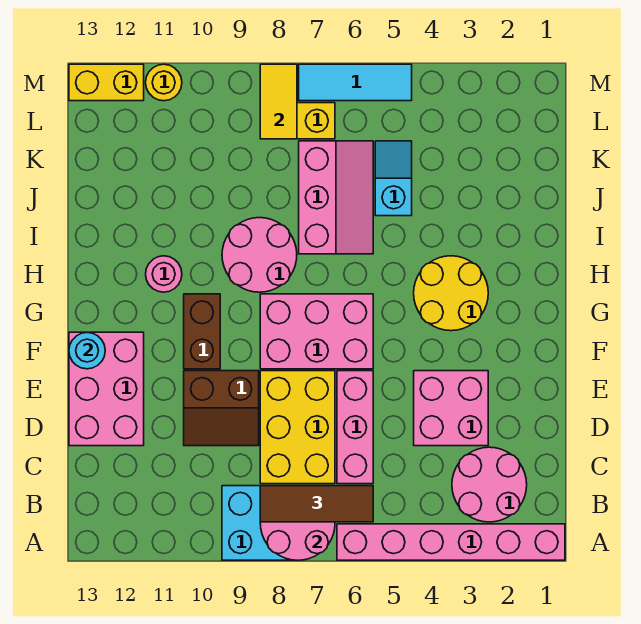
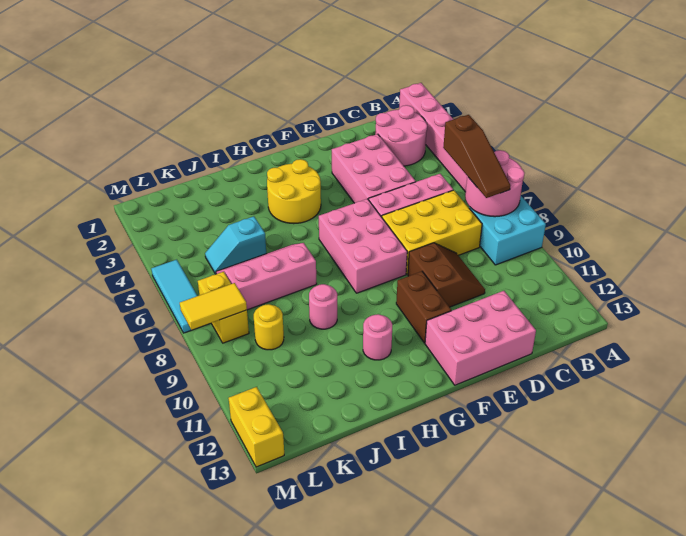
brown 1x3 tile [260,486,373,522] -> brown 1x3 slope [443,115,510,198]
pink 2x2 brick [414,371,488,446] -> pink 2x3 brick [332,134,416,203]
brown 1x2 brick [184,294,220,369] -> brown 1x2 brick turned to [396,271,451,343]
cyan 1x1 round brick [69,332,105,369] -> none
pink 2x2 round brick [222,218,297,292] -> pink 1x1 round brick [309,284,337,329]
yellow 1x1 round brick [146,64,182,101] -> yellow 1x1 round brick moved to [254,304,284,350]

